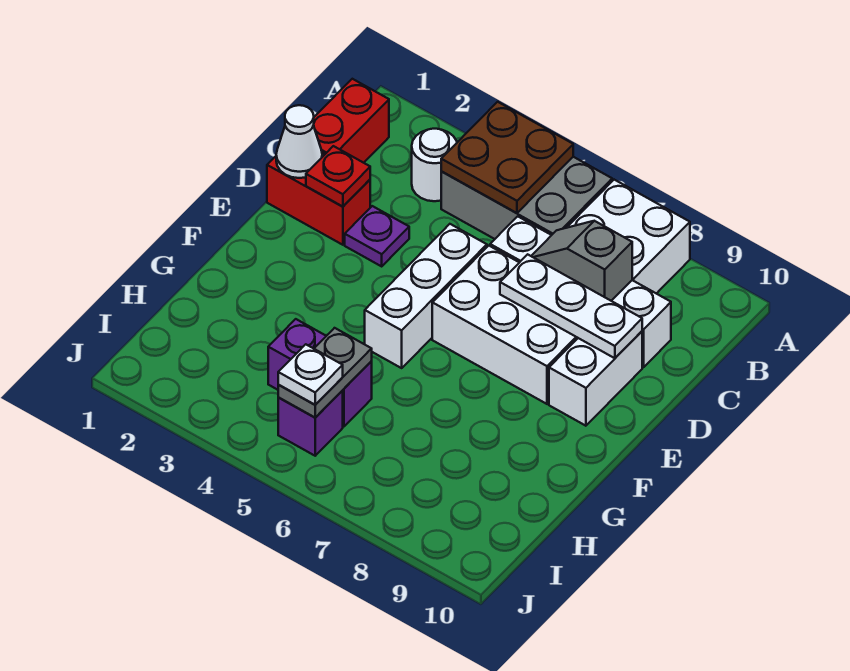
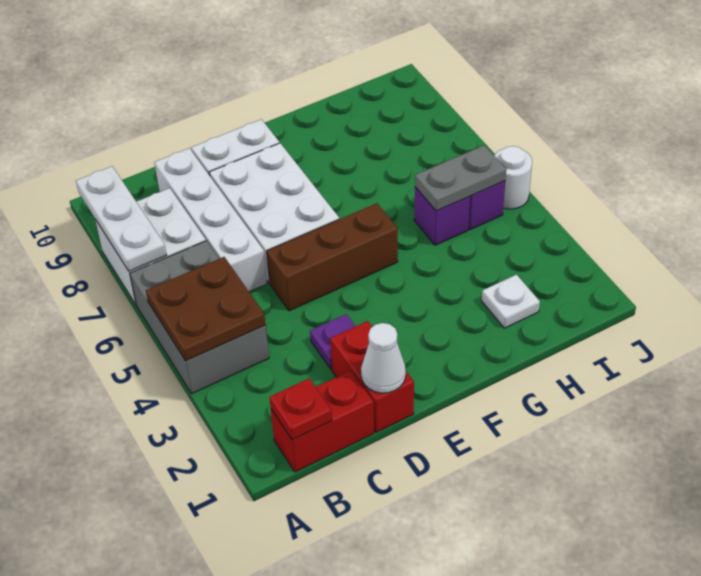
white 1x1 round brick [412,129,457,201] -> white 1x1 round brick moved to [494,146,532,209]
grey 1x2 slope [532,221,632,301] -> none
red 1x1 plate [306,146,370,207] -> red 1x1 plate moved to [269,378,332,440]
white 1x3 brick [365,224,487,368] -> brown 1x3 brick [267,203,398,311]
white 1x3 plate [500,254,642,358] -> white 1x3 plate moved to [76,166,167,271]
purple 1x2 brick [268,319,372,427] -> purple 1x1 brick [414,187,470,245]
white 1x1 plate [278,344,343,405] -> white 1x1 plate moved to [482,275,540,328]

